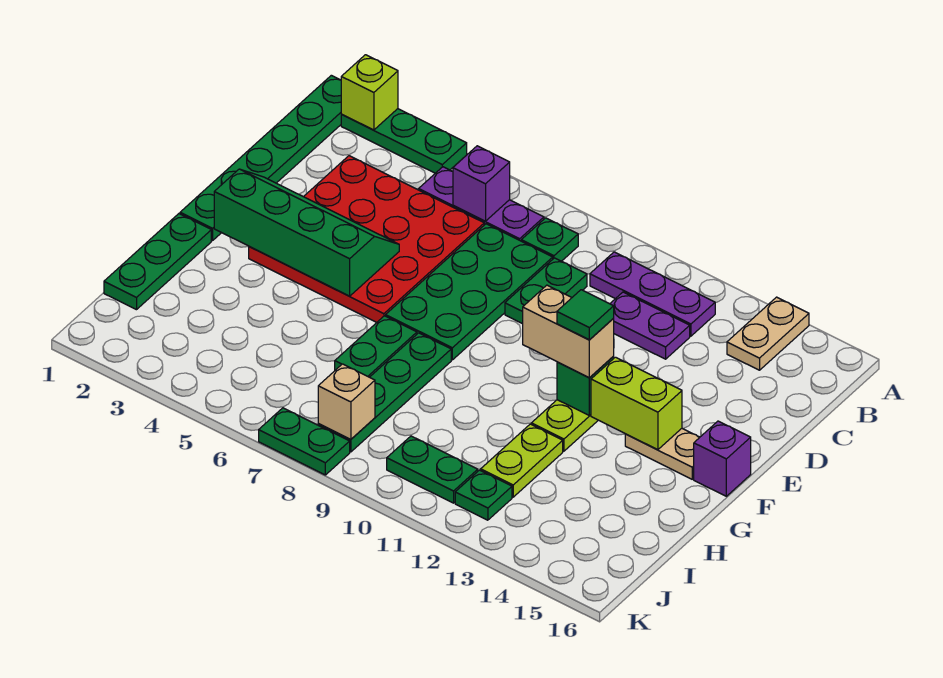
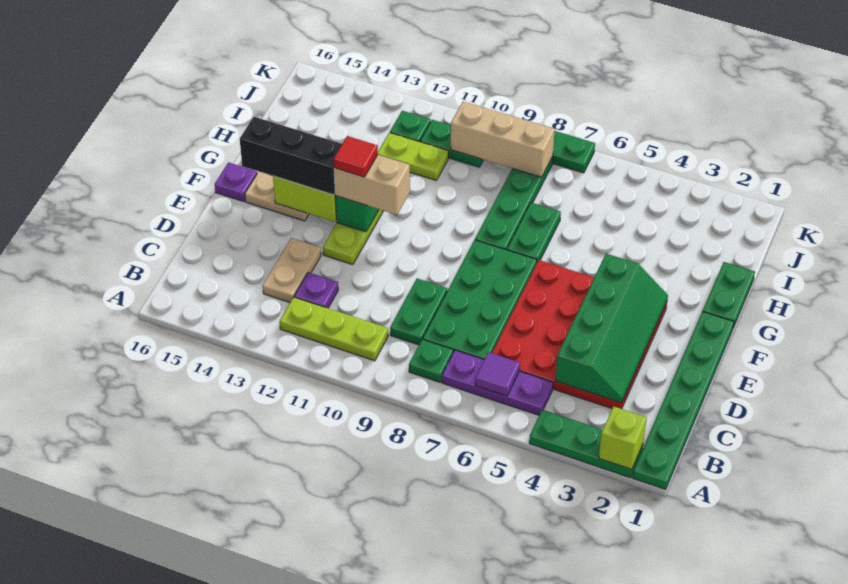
tan 1x2 plate [727,297,809,370] -> tan 1x2 plate moved to [263,238,321,302]
purple 1x1 brick [453,146,510,221] -> purple 1x1 tile [475,352,520,396]
purple 1x3 plate [590,252,715,336] -> lime 1x3 plate [280,297,388,361]
purple 1x2 plate [610,292,690,359] -> purple 1x1 plate [294,272,338,308]
green 2x4 slope [214,169,399,296] -> green 2x4 slope turned to [555,254,668,403]
green 1x1 tile [557,290,614,340] -> red 1x1 tile [334,136,378,177]
none -> black 1x3 brick [240,117,342,195]
purple 1x1 brick [694,421,751,496] -> purple 1x1 plate [215,162,257,202]
green 1x3 plate [104,214,211,310] -> green 1x2 plate [703,262,755,328]
lime 1x2 plate [481,424,563,497] -> lime 1x2 plate turned to [378,133,449,180]
tan 1x1 brick [318,364,375,440] -> tan 1x3 brick [451,102,555,177]

